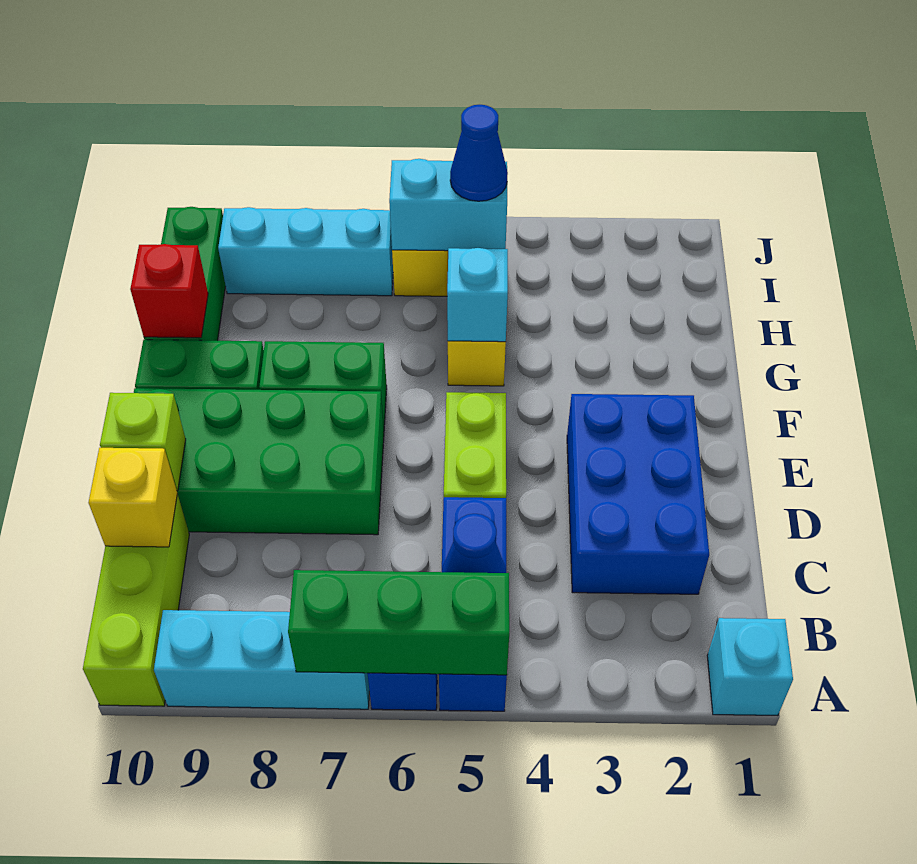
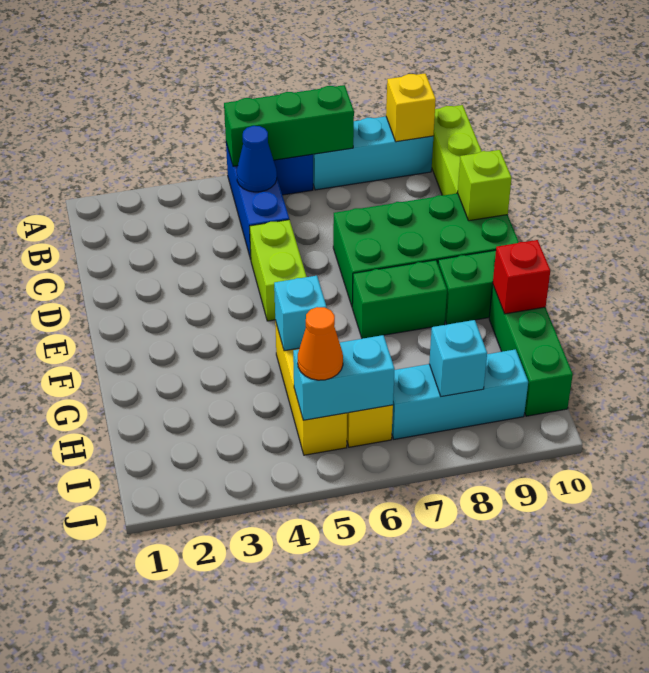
cyan 1x1 brick [707,618,793,715] -> cyan 1x1 brick moved to [429,320,487,396]
blue 2x3 brick [567,394,709,594] -> none
yellow 1x1 brick [89,448,177,547] -> yellow 1x1 brick moved to [386,73,436,142]
blue 1x1 cone [450,105,508,201] -> orange 1x1 cone [298,307,343,380]

